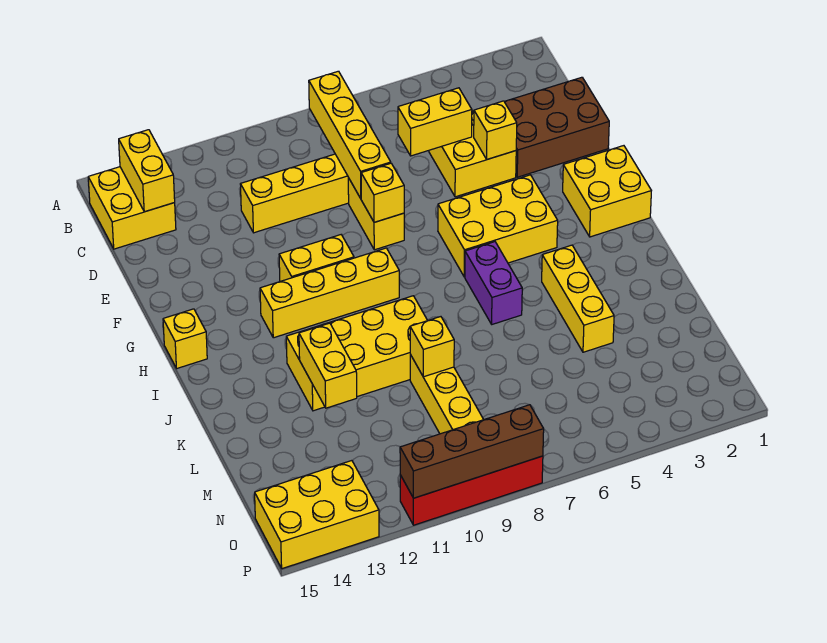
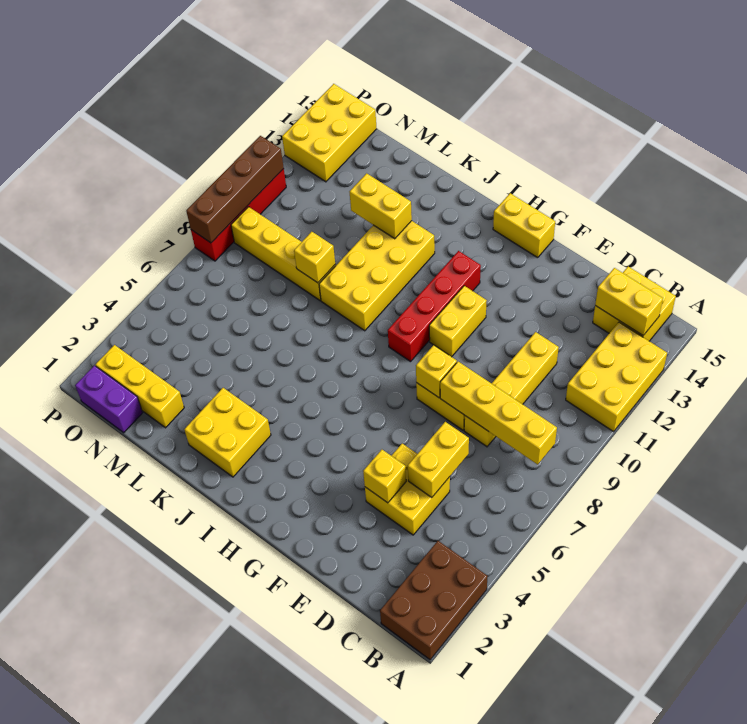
brown 2x3 brick [504,77,609,177] -> brown 2x3 brick moved to [380,541,488,660]
yellow 2x2 brick [563,146,651,237] -> yellow 2x2 brick moved to [184,388,271,477]
yellow 2x3 brick [438,175,558,277] -> yellow 2x3 brick moved to [566,322,667,432]
yellow 1x4 brick [260,248,399,338] -> red 1x4 brick [388,251,481,362]
yellow 1x1 brick [163,309,207,368] -> yellow 1x2 brick [493,193,555,258]
purple 1x2 brick [465,242,522,324] -> purple 1x2 brick moved to [75,366,143,433]
yellow 1x3 brick [542,245,614,352] -> yellow 1x3 brick moved to [96,345,184,428]

